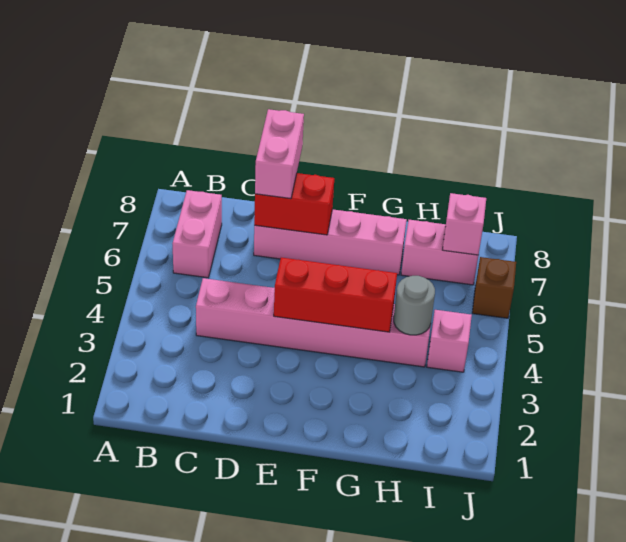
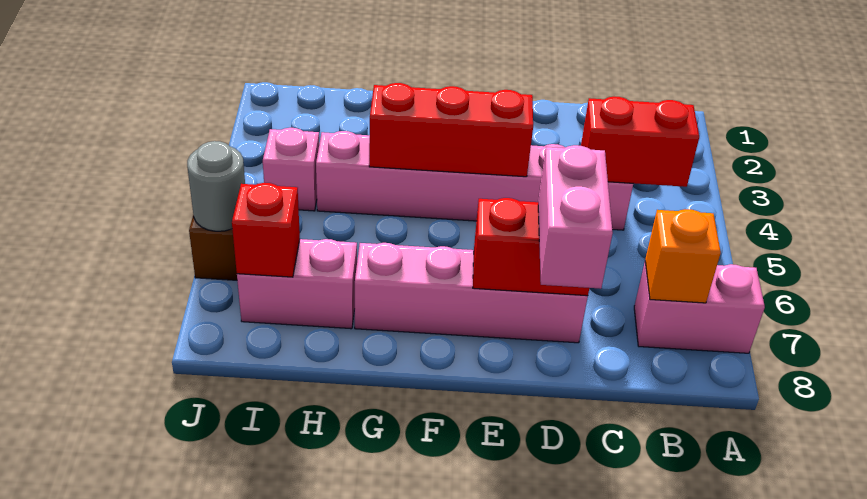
none -> red 1x2 brick [581,97,699,187]
pink 1x2 brick [172,190,222,278] -> pink 1x2 brick turned to [634,263,765,353]
none -> orange 1x1 brick [645,209,721,303]
grey 1x1 round brick [394,276,435,335] -> grey 1x1 round brick moved to [187,141,245,231]
pink 1x1 brick [443,193,486,255] -> red 1x1 brick [232,183,300,277]

